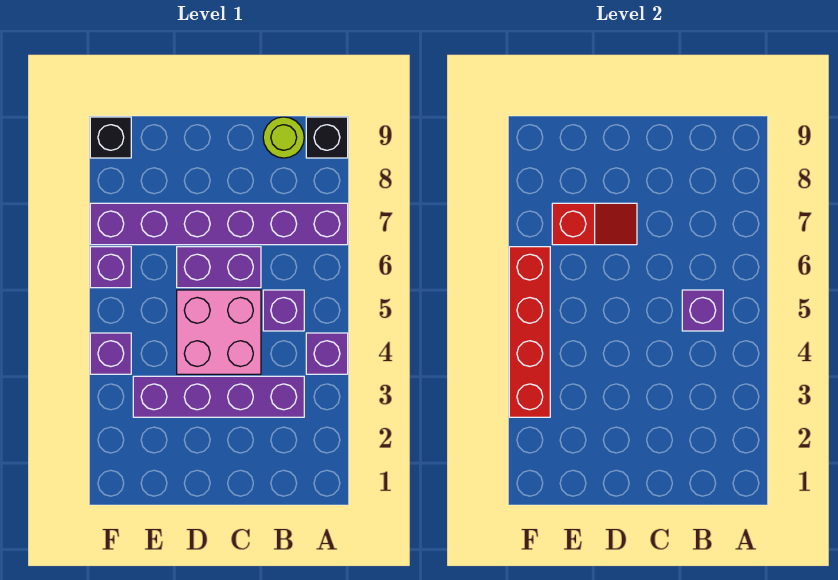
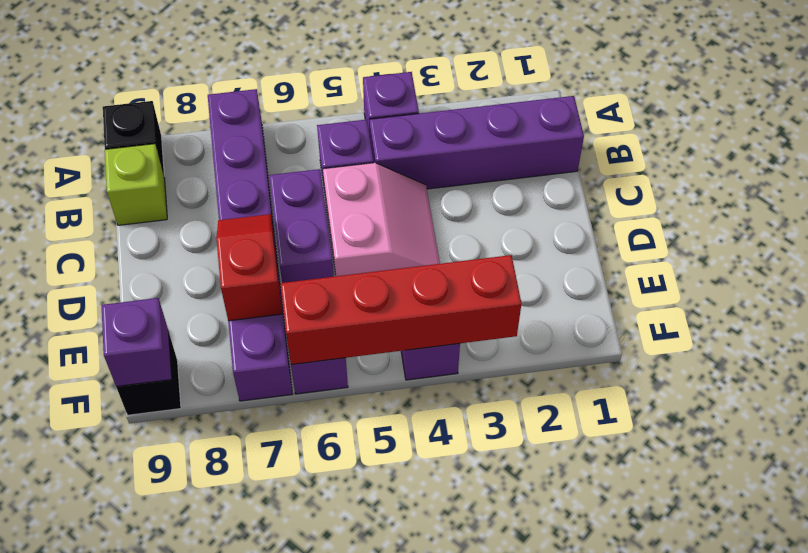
purple 1x4 brick [133,376,304,417] -> purple 1x4 brick turned to [369,96,584,189]
purple 1x1 brick [682,290,723,331] -> purple 1x1 brick moved to [102,298,172,386]
lime 1x1 round brick [263,117,304,158] -> lime 1x1 brick [105,144,167,225]
pink 2x2 brick [177,290,261,374] -> pink 2x2 slope [323,163,440,276]

